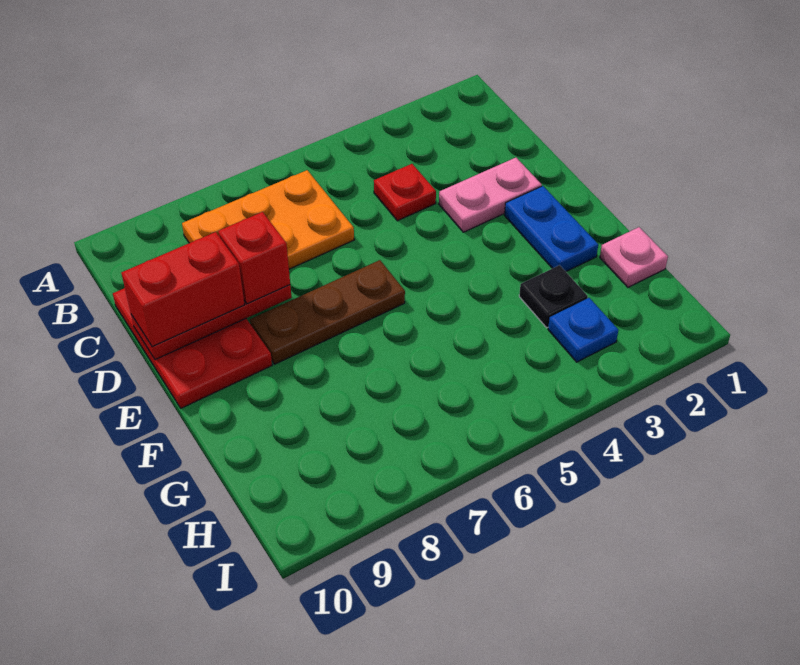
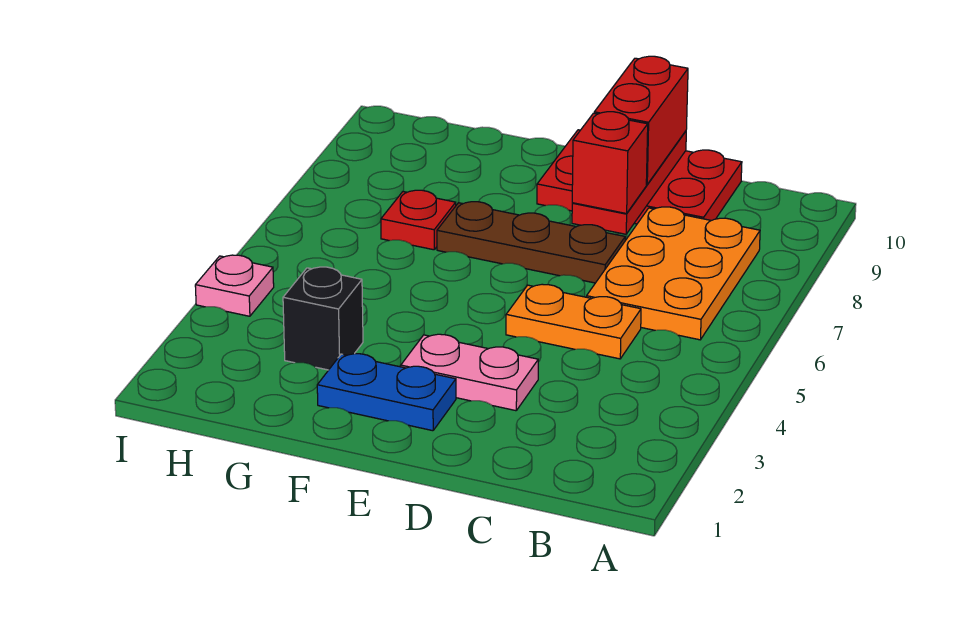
red 1x1 plate [374,164,436,221] -> red 1x1 plate moved to [381,190,456,250]
none -> orange 1x2 plate [506,284,641,359]
pink 1x2 plate [439,158,542,232] -> pink 1x2 plate turned to [401,334,538,411]
brown 1x3 plate [250,260,405,364] -> brown 1x3 plate turned to [437,202,625,283]
pink 1x1 plate [600,227,668,287] -> pink 1x1 plate moved to [195,255,274,316]
black 1x1 plate [519,265,588,328] -> black 1x1 brick [283,267,363,370]
blue 1x1 plate [548,298,618,362] -> none

